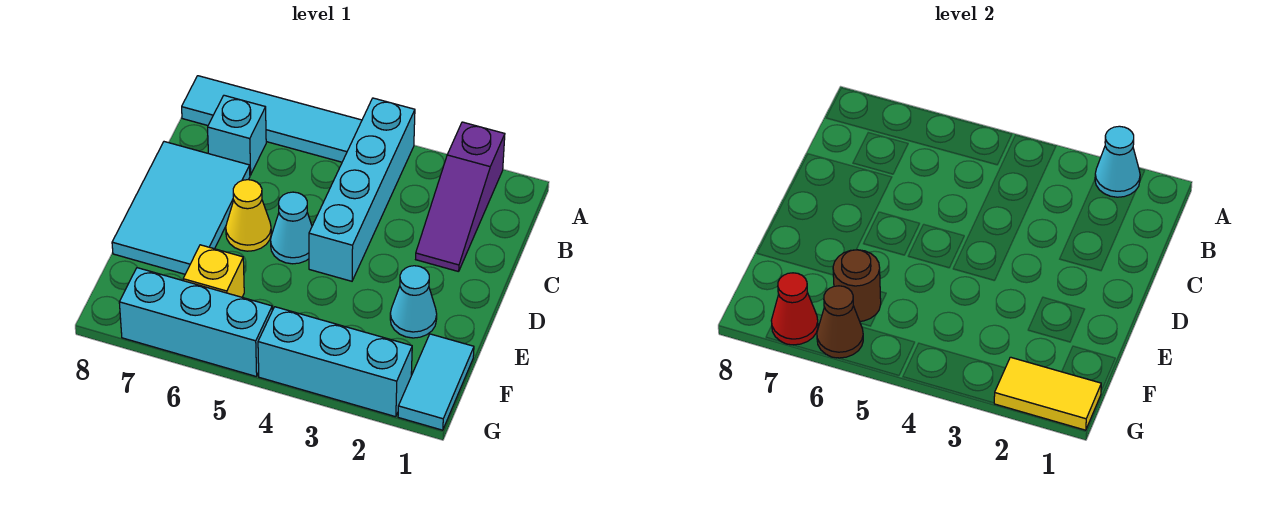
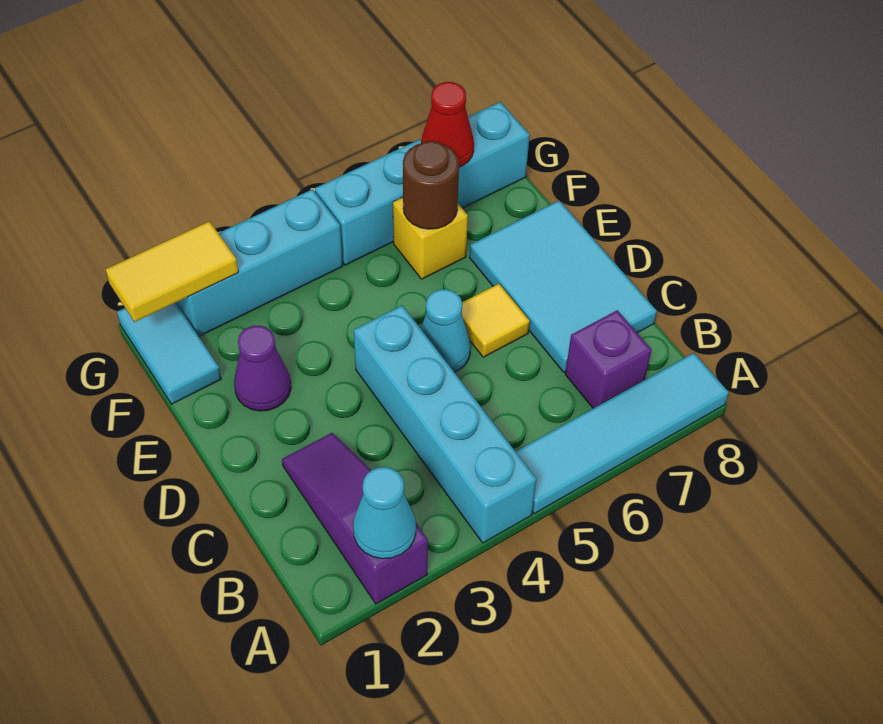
cyan 1x1 brick [208,95,266,175] -> purple 1x1 brick [565,310,652,408]
yellow 1x1 cone [226,180,271,251] -> yellow 1x1 tile [462,284,530,357]
cyan 1x1 cone [390,266,437,338] -> purple 1x1 cone [234,326,291,411]
cyan 1x3 brick [119,268,272,377] -> cyan 1x4 brick [315,102,530,265]
brown 1x1 cone [817,286,863,358] -> none

